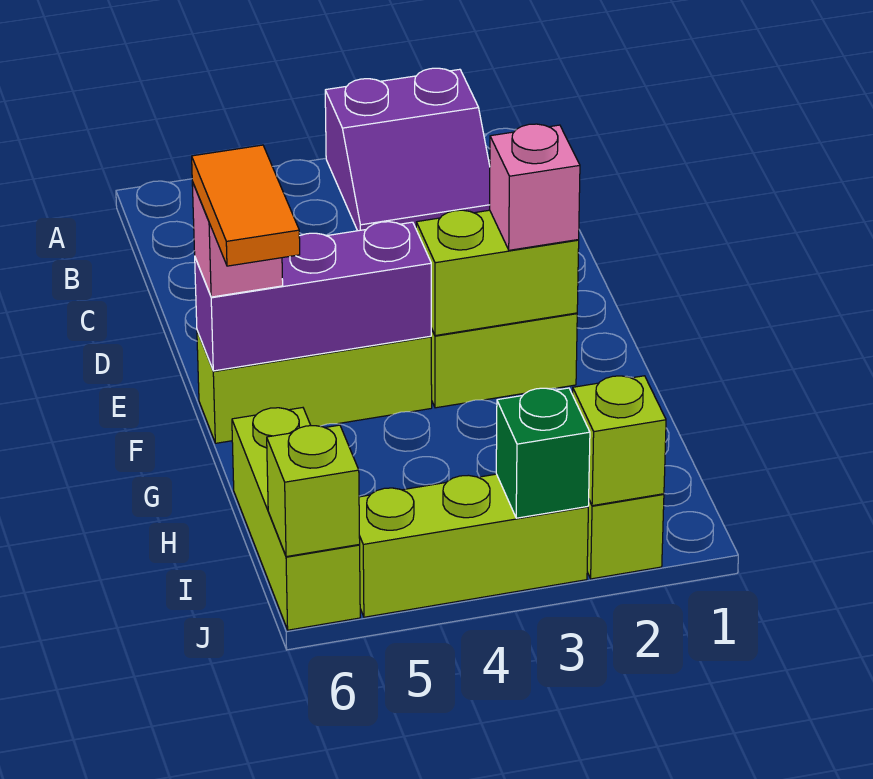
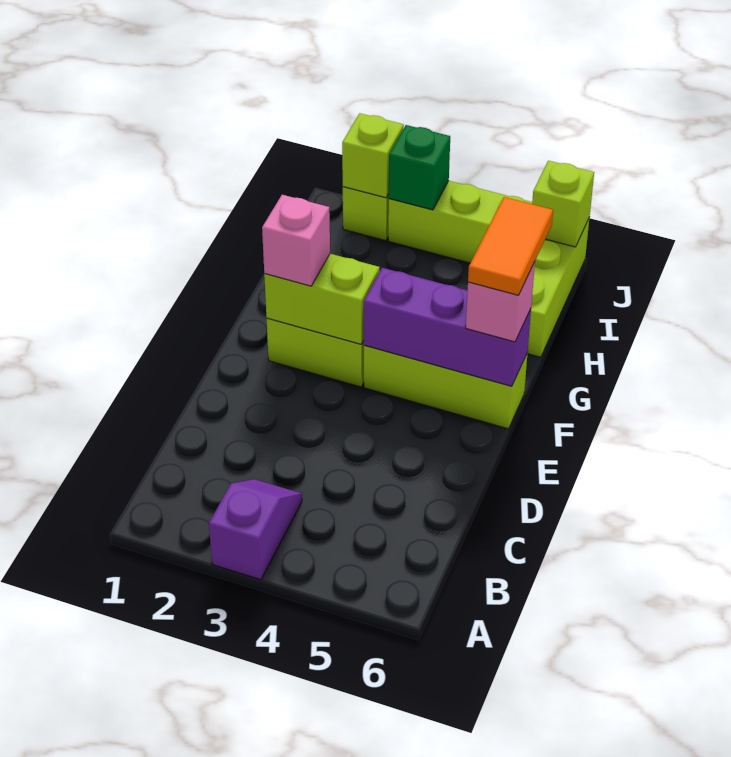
purple 2x2 slope [325,68,490,231] -> purple 1x2 slope [209,479,302,580]

